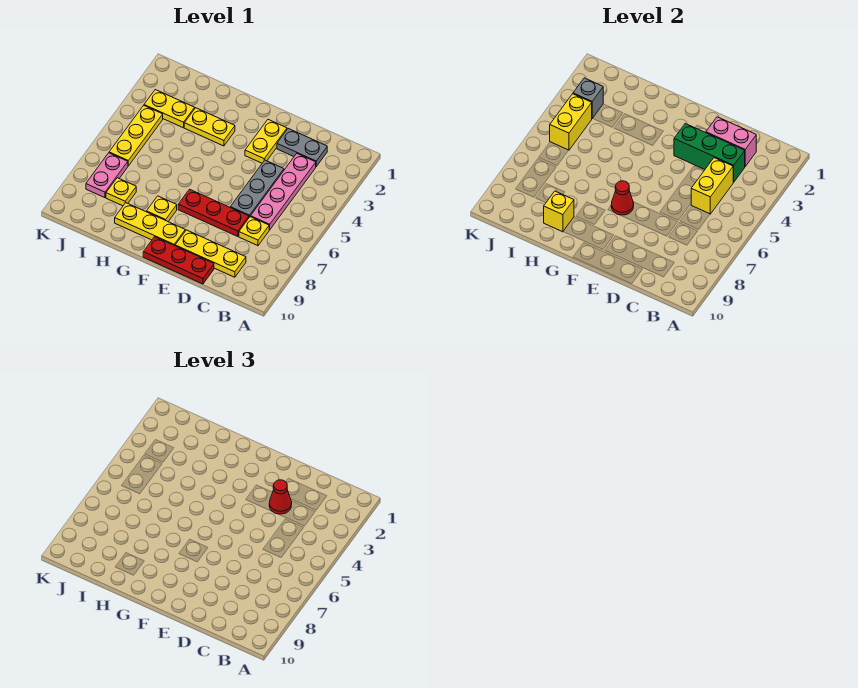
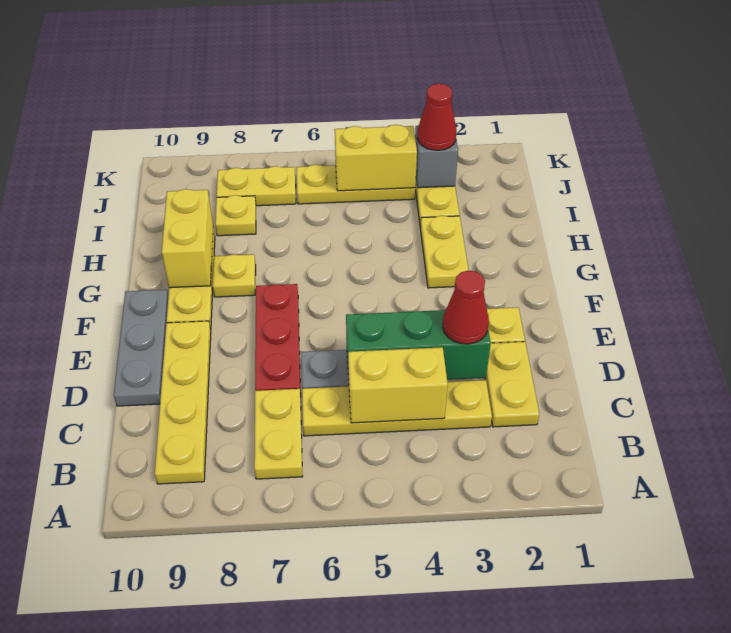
grey 1x2 plate [277,129,327,166] -> yellow 1x2 plate [485,342,539,427]
pink 1x2 brick [706,117,756,166] -> none
pink 1x4 plate [251,154,316,230] -> yellow 1x4 plate [302,380,492,436]
green 1x3 brick [674,124,745,182] -> green 1x3 brick turned to [346,310,491,380]
yellow 1x1 plate [239,217,269,246] -> yellow 1x2 plate [254,389,302,479]
yellow 1x3 plate [175,230,246,277] -> yellow 1x4 plate [155,321,211,484]
red 1x3 plate [143,237,214,284] -> grey 1x3 plate [114,290,168,406]
red 1x1 cone [611,181,634,215] -> red 1x1 cone moved to [417,84,457,150]
yellow 1x1 brick [544,191,574,232] -> yellow 1x2 brick [162,189,213,288]
pink 1x2 plate [86,153,128,198] -> yellow 1x2 plate [217,166,296,206]

